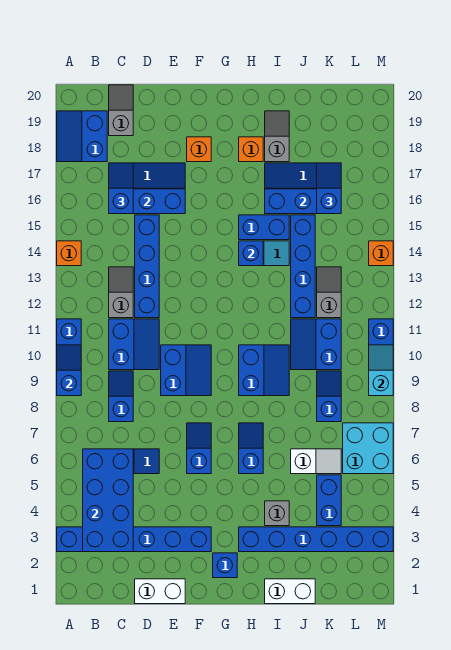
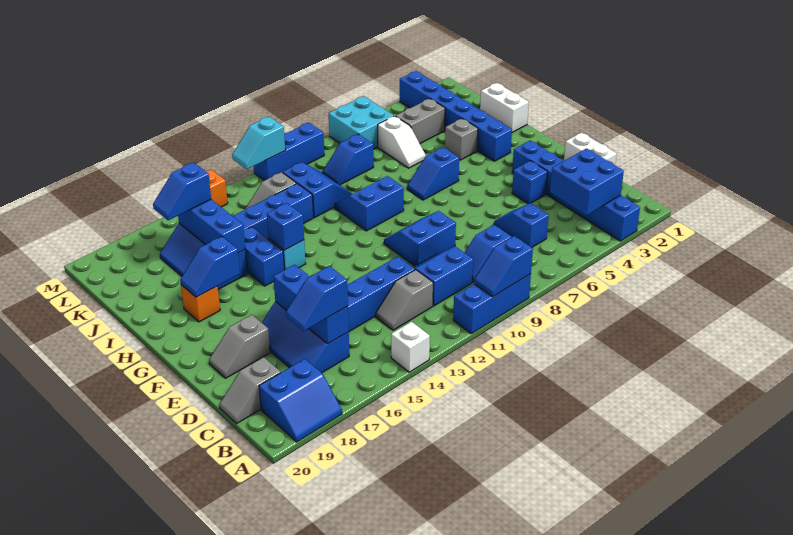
orange 1x1 brick [57,241,81,266] -> white 1x1 brick [391,322,430,372]
blue 2x4 brick [83,449,133,552] -> blue 2x2 brick [550,149,624,215]
blue 1x2 slope [187,423,211,474] -> blue 1x2 slope moved to [180,237,240,297]
orange 1x1 brick [187,137,211,162] -> none
blue 1x1 brick [213,553,237,578] -> blue 1x1 brick moved to [512,161,547,204]
grey 1x2 slope [265,111,289,162] -> grey 1x2 slope moved to [209,315,270,378]
white 1x2 slope [291,449,341,474] -> white 1x2 slope turned to [378,116,426,168]
blue 2x2 slope [291,319,341,370] -> blue 2x2 slope turned to [283,162,352,218]
blue 1x2 brick [317,475,341,526] -> grey 1x2 brick [396,99,445,143]
cyan 1x2 slope [369,345,393,396] -> cyan 1x2 slope moved to [232,116,285,169]

